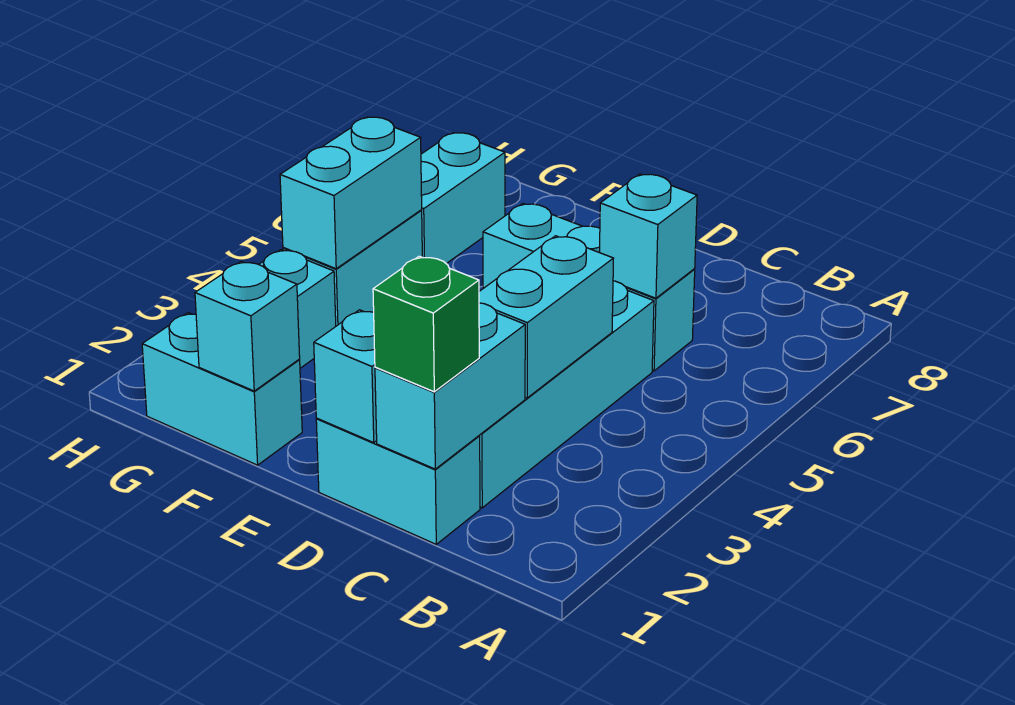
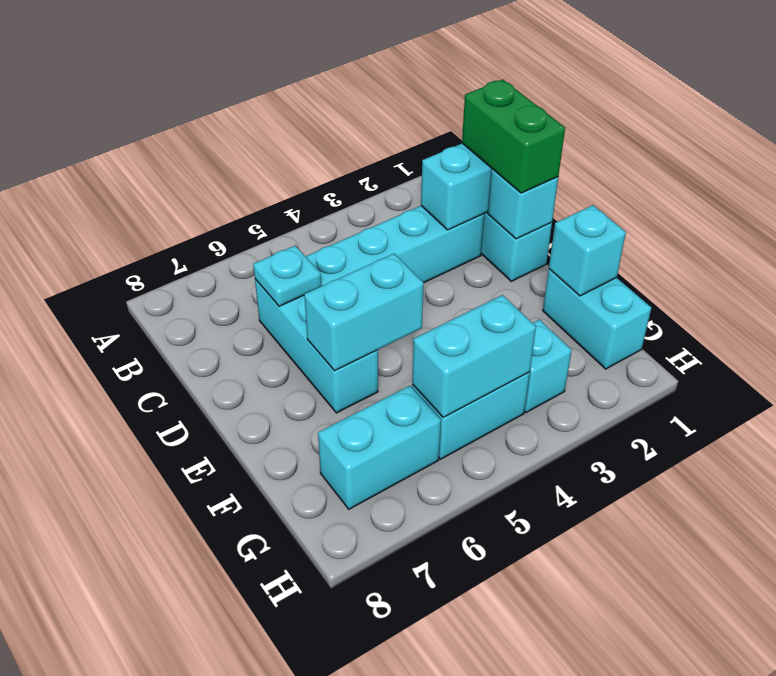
green 1x1 brick [373,256,479,392] -> green 1x2 brick [462,79,565,193]
cyan 1x2 brick [479,236,614,398] -> cyan 1x2 brick moved to [304,254,424,371]
cyan 1x1 brick [600,174,697,298] -> cyan 1x1 plate [253,246,321,306]

